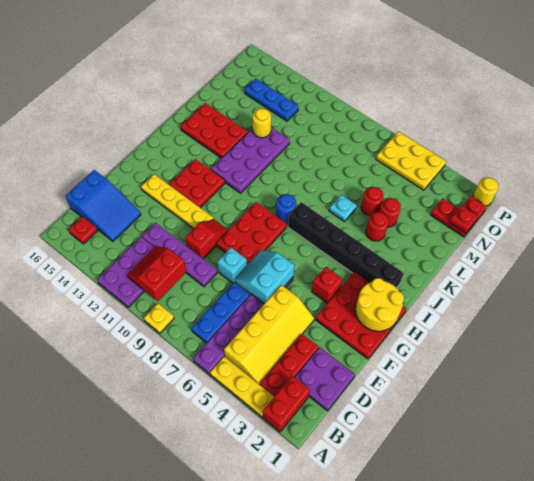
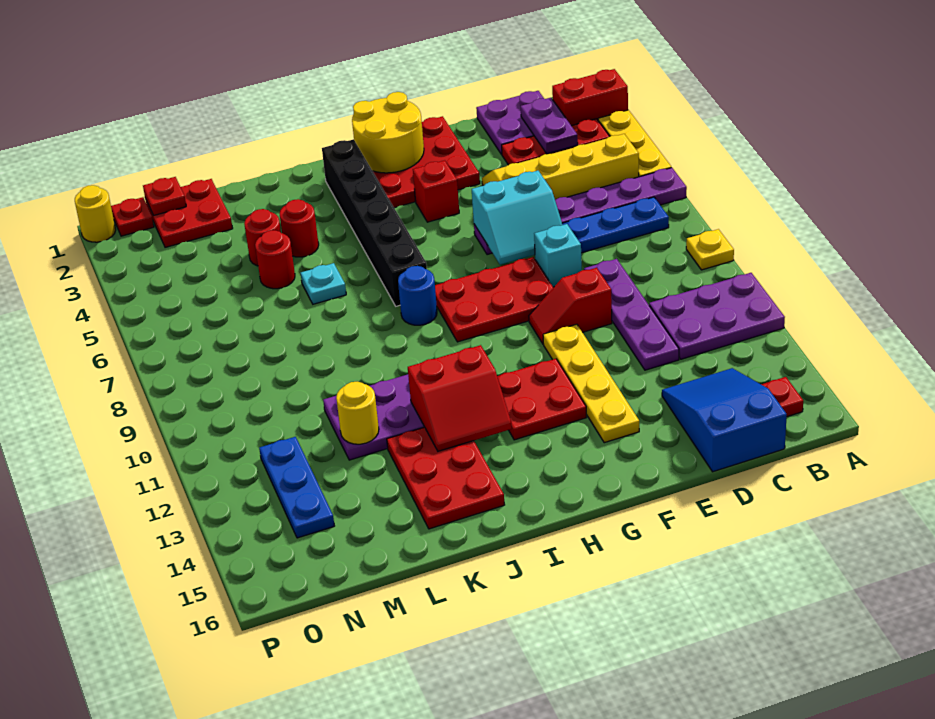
red 2x2 slope [127,246,187,301] -> red 2x2 slope moved to [408,345,512,451]
none -> purple 1x2 plate [521,98,578,154]
red 1x2 plate [431,199,476,237] -> red 2x2 plate [145,179,233,247]
yellow 2x3 plate [376,131,446,190] -> none

